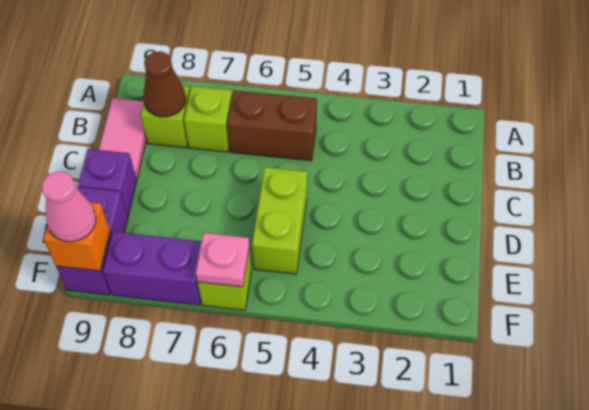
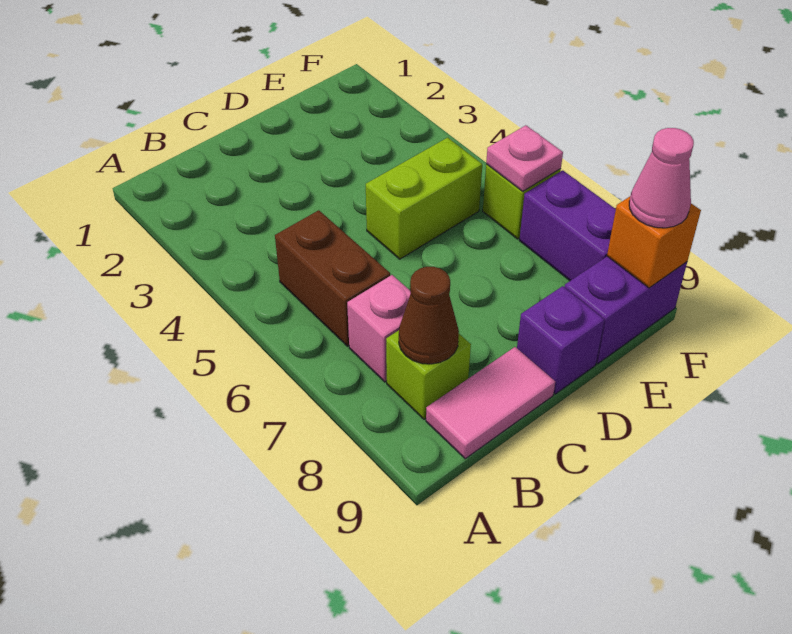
lime 1x1 brick [184,86,232,152] -> pink 1x1 brick [347,275,411,382]

